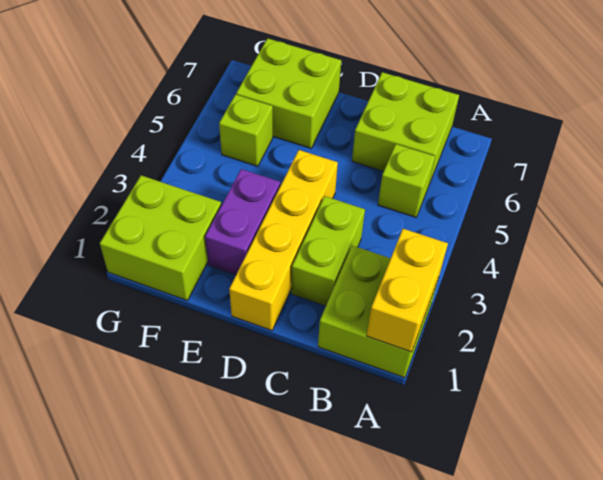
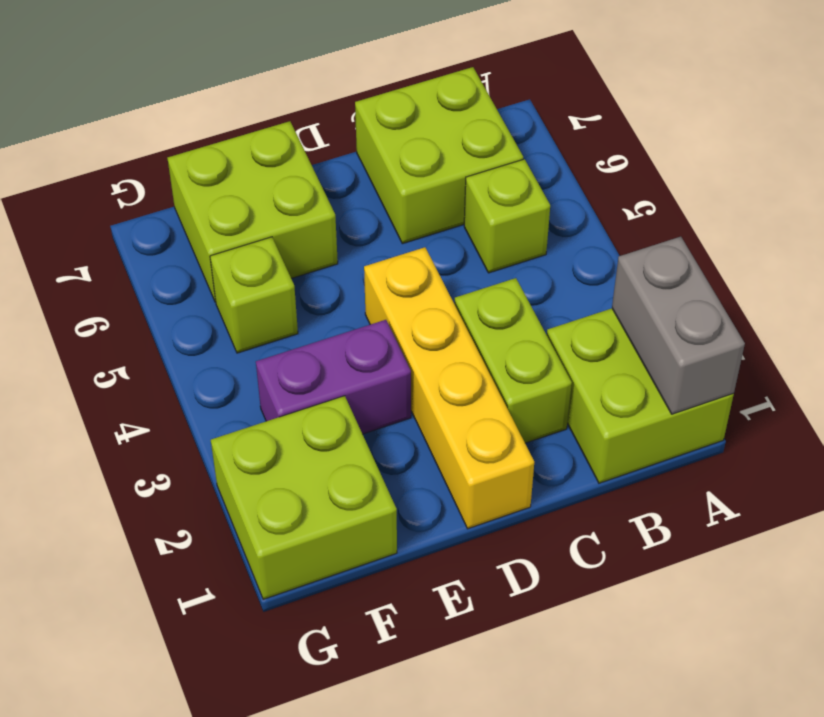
yellow 1x2 brick [367,229,448,352] -> grey 1x2 brick [612,237,745,414]
purple 1x2 brick [205,169,280,275] -> purple 1x2 brick turned to [256,320,411,434]

